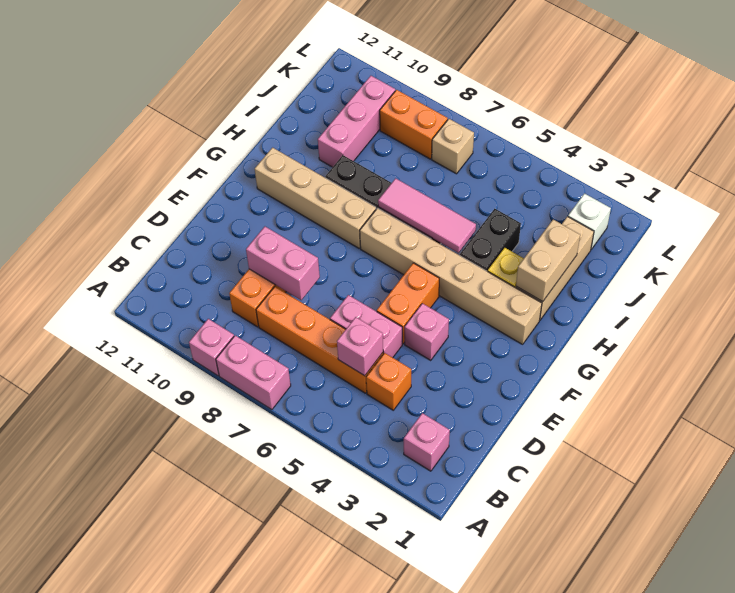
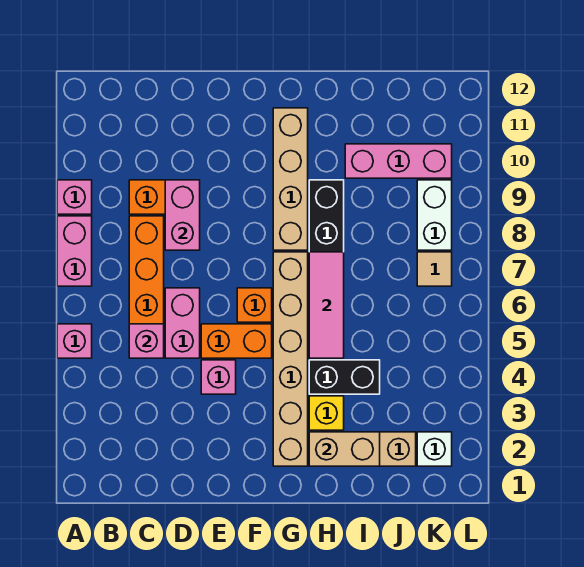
pink 1x1 brick [404,413,450,471] -> pink 1x1 brick moved to [57,324,92,358]
orange 1x1 brick [366,353,411,410] -> orange 1x1 brick moved to [237,288,272,322]
tan 1x1 brick [432,119,474,174] -> tan 1x1 tile [417,252,452,286]
orange 1x2 brick [380,90,448,159] -> white 1x2 brick [417,180,452,250]

